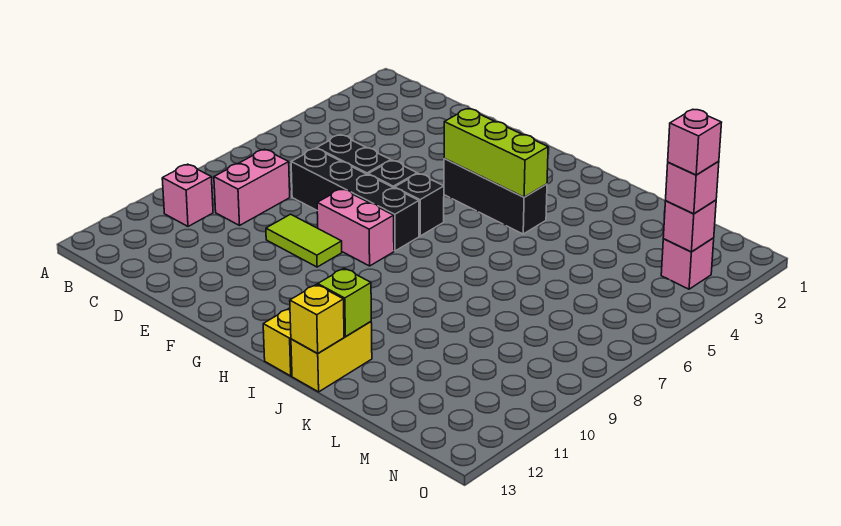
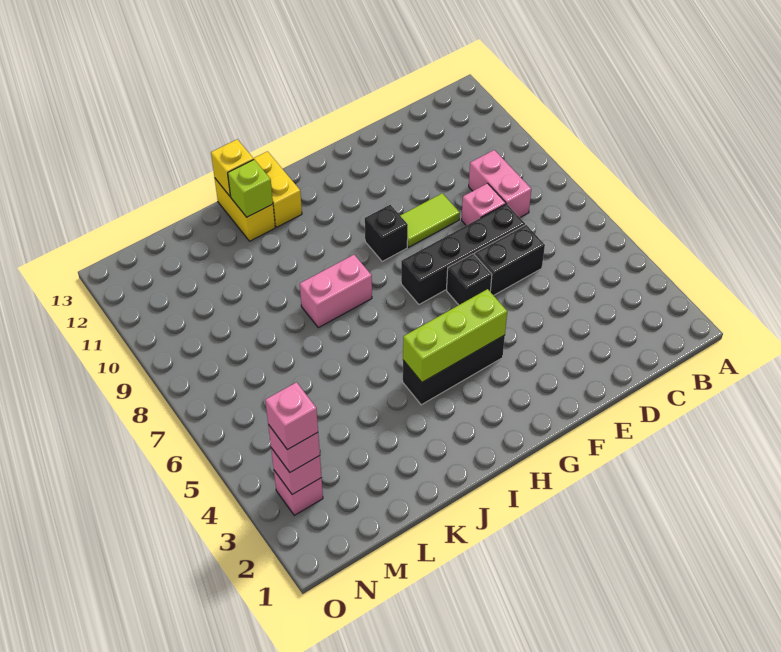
pink 1x1 brick [162,164,213,226] -> pink 1x1 brick moved to [462,183,506,225]
pink 1x2 brick [317,189,394,266] -> pink 1x2 brick moved to [300,255,372,328]
black 1x1 brick [395,173,444,236] -> black 1x1 brick moved to [365,205,408,261]

